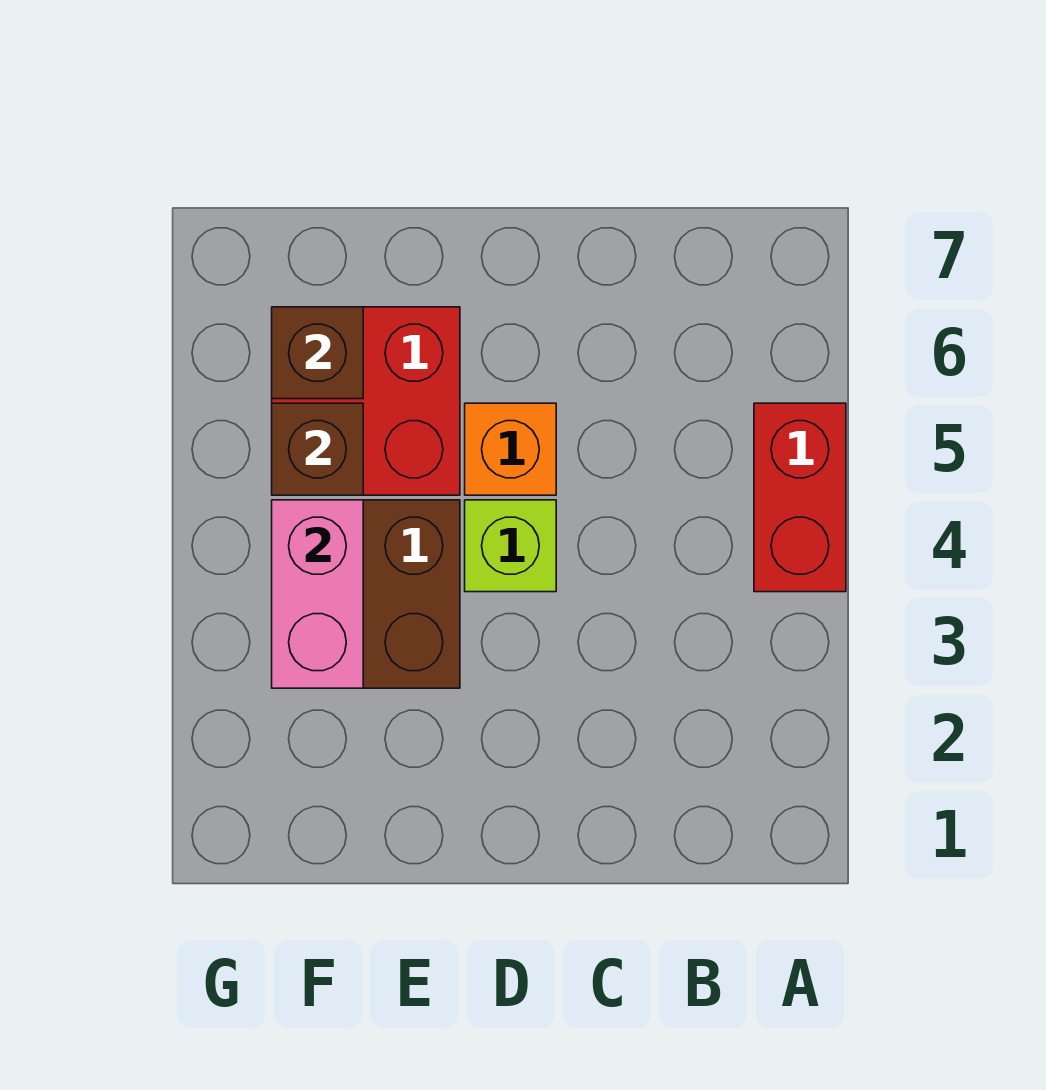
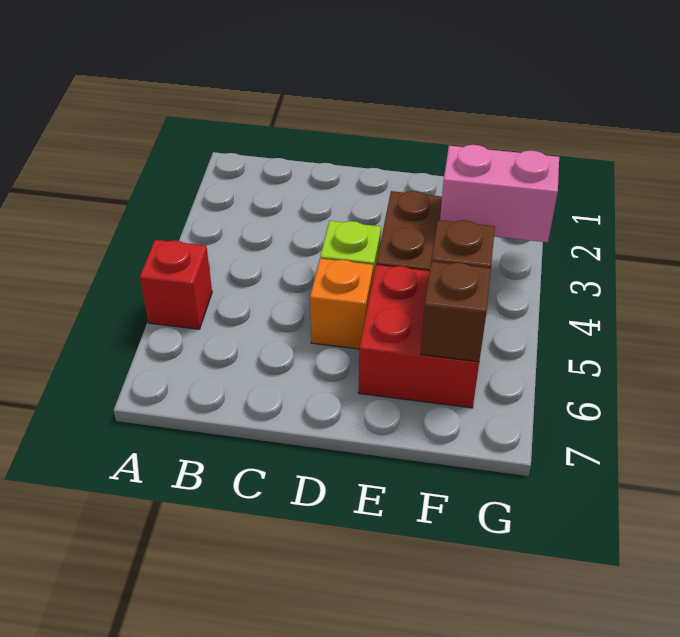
red 1x2 brick [754,403,846,592] -> red 1x1 brick [140,240,212,329]
pink 1x2 brick [272,500,363,688] -> pink 1x2 brick turned to [440,145,559,242]

